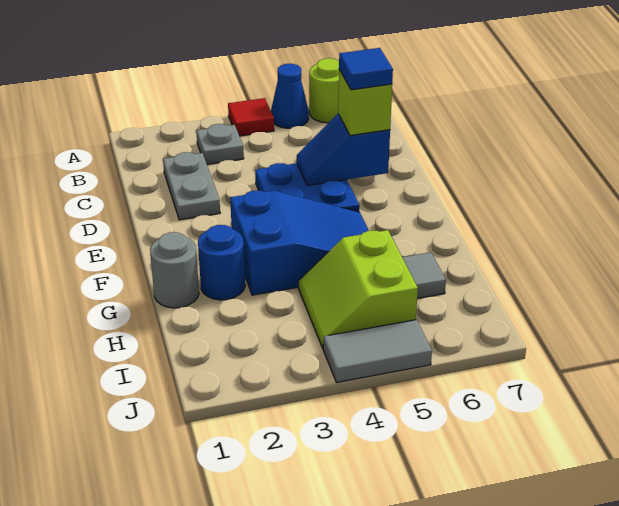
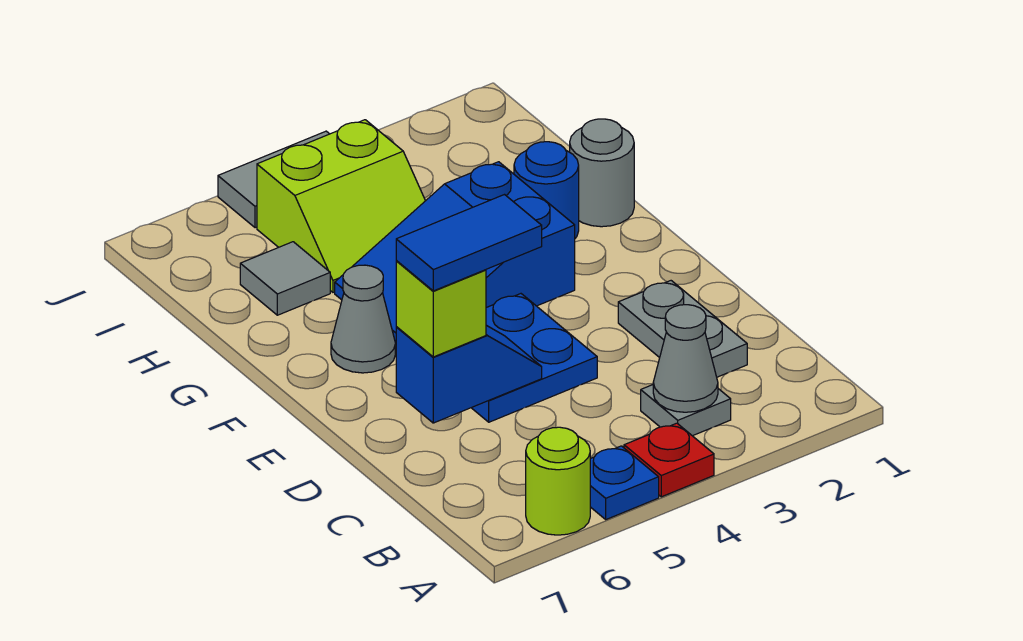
red 1x1 tile [228,98,274,136] -> red 1x1 plate [624,423,714,497]
blue 1x1 cone [271,64,309,128] -> blue 1x1 plate [590,446,659,519]
none -> grey 1x1 cone [653,305,718,412]
blue 1x1 tile [339,48,393,90] -> blue 1x2 tile [396,195,542,291]
none -> grey 1x1 cone [331,265,395,373]
lime 2x2 slope [298,230,418,348] -> lime 2x2 slope turned to [257,120,425,292]

